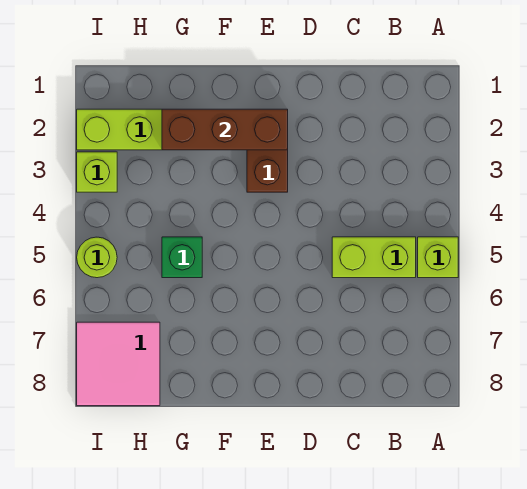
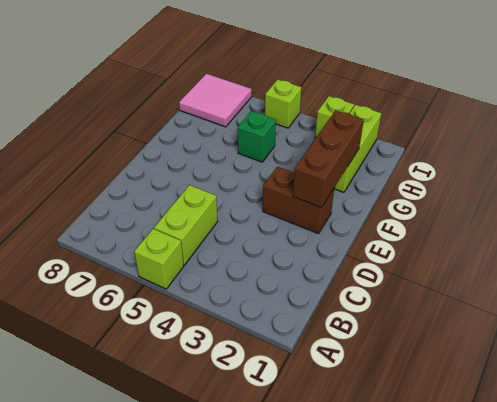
lime 1x1 round brick [77,237,117,278] -> lime 1x1 brick [265,79,302,128]

